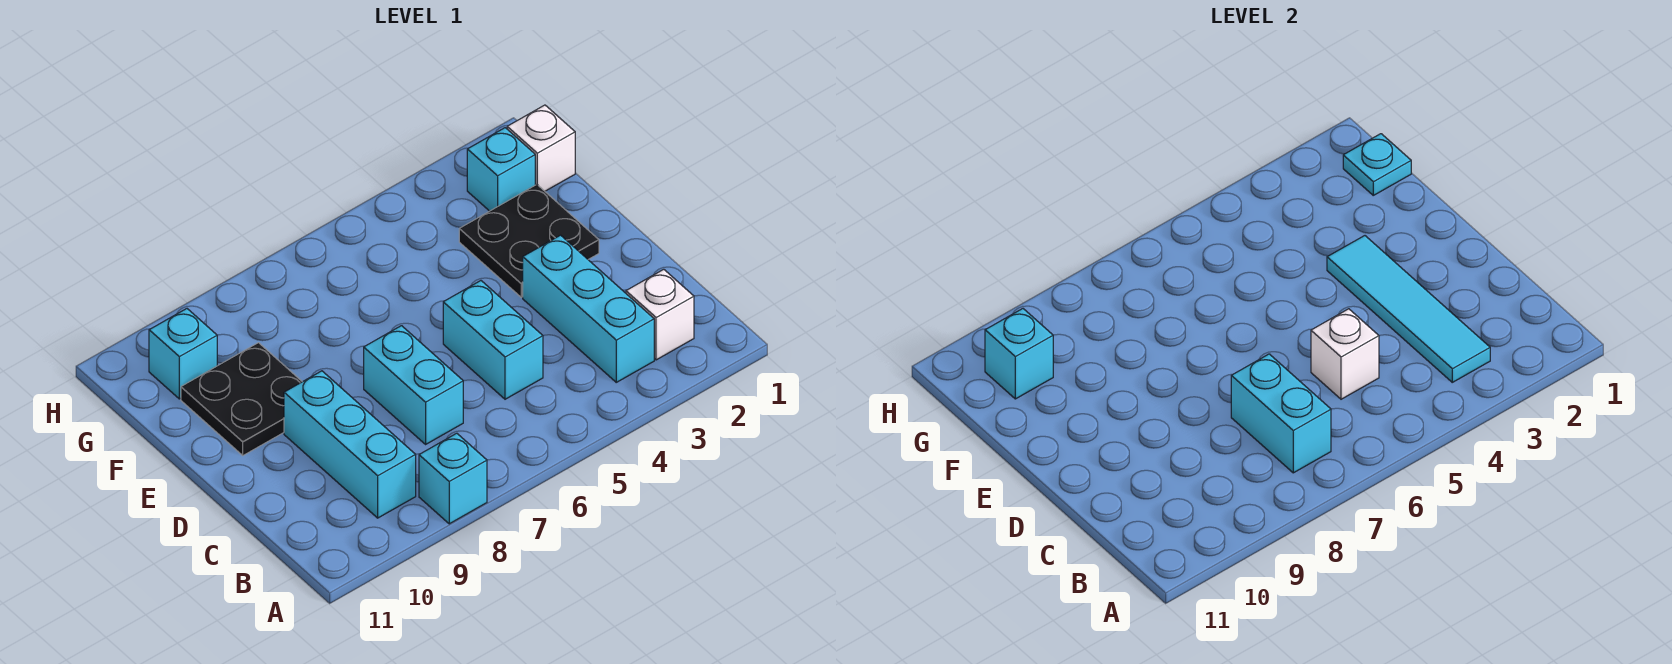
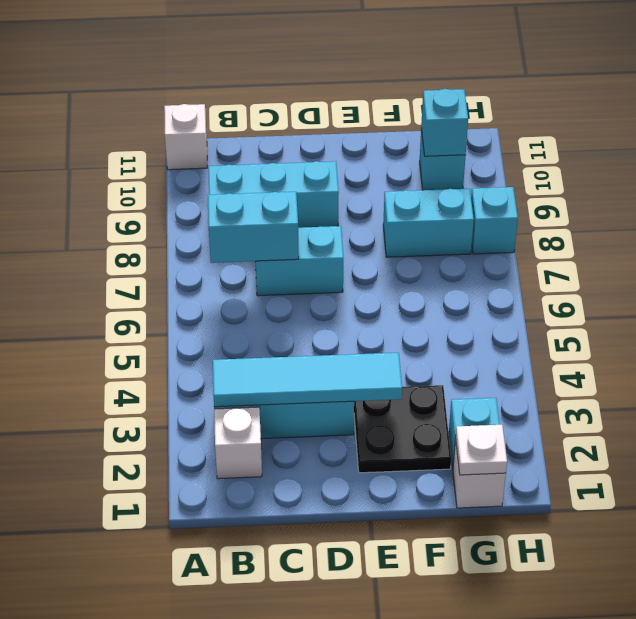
cyan 1x1 brick [419,433,487,524] -> cyan 1x1 brick moved to [471,187,518,254]
cyan 1x2 brick [443,281,543,399] -> cyan 1x2 brick moved to [383,189,474,257]
white 1x1 brick [1311,309,1379,399] -> white 1x1 brick moved to [164,104,207,170]
black 2x2 plate [181,343,302,455] -> none
cyan 1x1 plate [1343,134,1411,195] -> white 1x1 plate [456,425,507,475]

